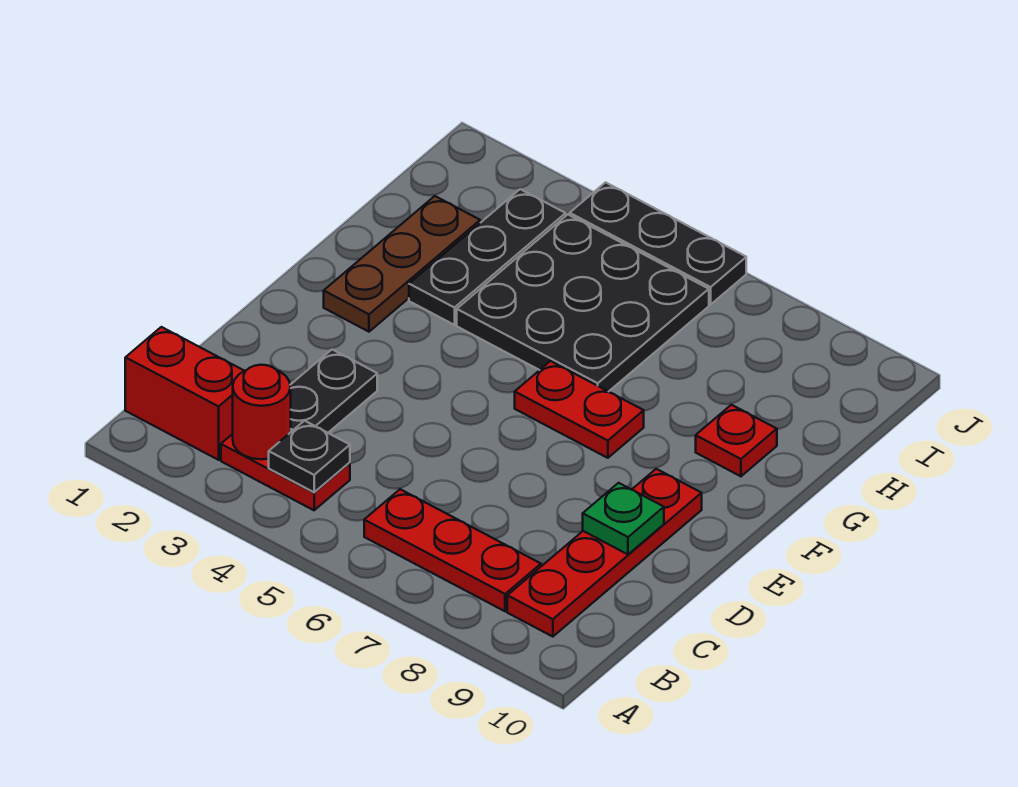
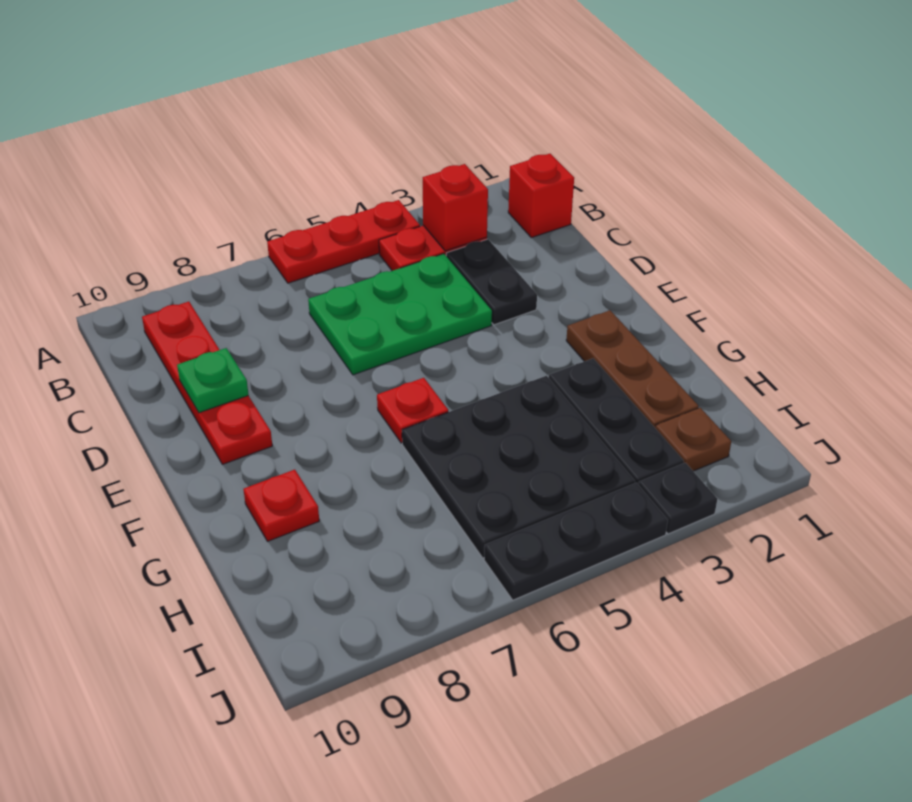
red 1x2 brick [125,327,244,460] -> red 1x1 brick [508,154,574,238]
red 1x1 round brick [233,365,291,459] -> red 1x1 brick [423,164,488,251]
black 1x1 plate [269,421,350,492] -> black 1x1 plate moved to [639,463,717,534]
red 1x3 plate [364,489,541,611] -> red 1x3 plate moved to [267,200,420,283]
none -> green 2x3 plate [308,254,492,375]
red 1x2 plate [515,361,644,458] -> red 1x1 plate [377,378,448,443]
none -> brown 1x1 plate [655,408,731,471]

